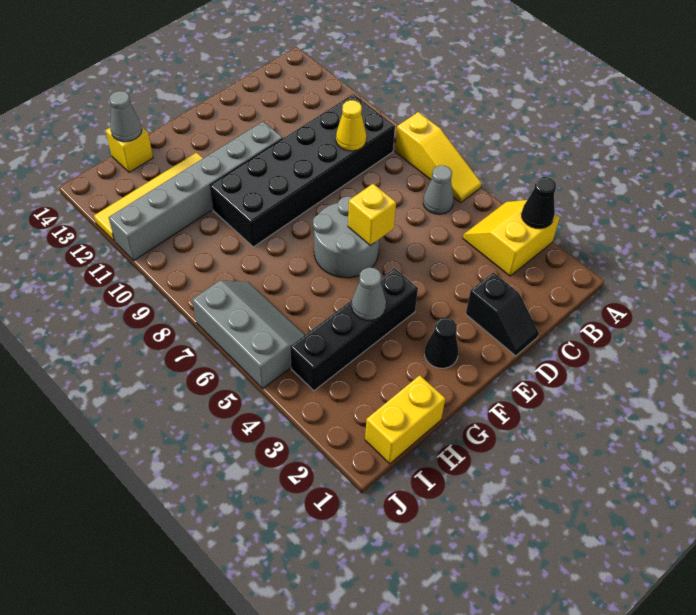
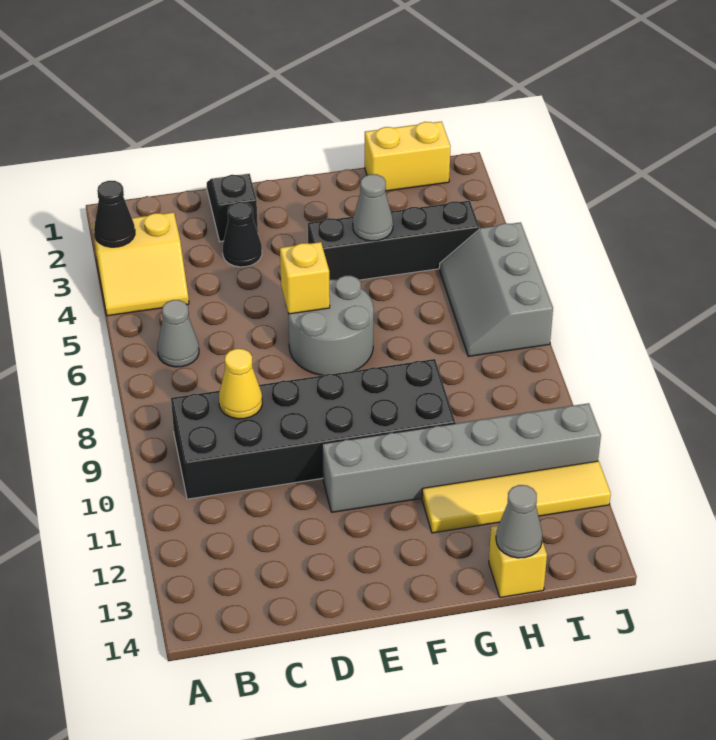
yellow 1x3 slope [395,112,482,203] -> none
black 1x1 cone [425,318,458,368] -> black 1x1 cone moved to [223,202,262,267]

